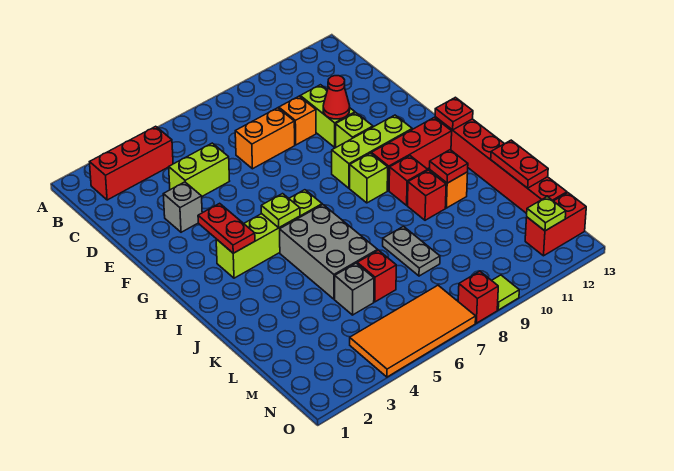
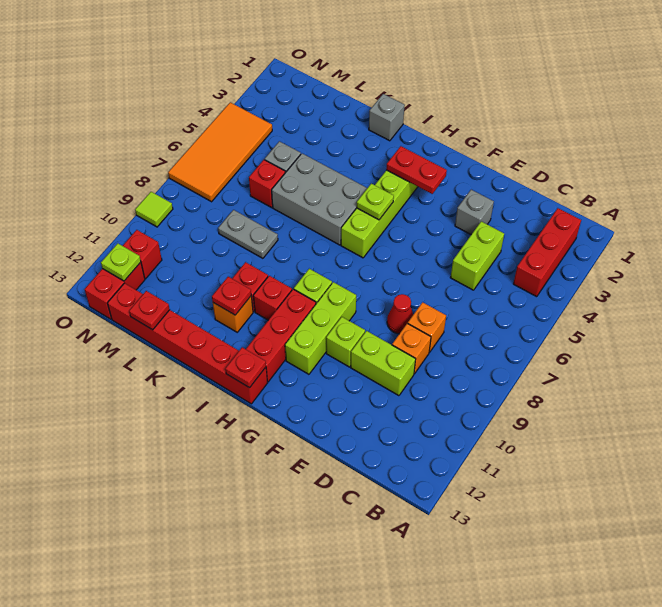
orange 1x2 brick [235,108,295,169] -> orange 1x1 brick [408,302,446,352]
red 1x1 cone [323,76,350,119] -> red 1x1 cone moved to [387,294,413,334]
none -> grey 1x1 brick [369,94,405,141]
red 1x2 plate [491,140,548,188] -> red 1x1 plate [129,291,170,330]
red 1x1 brick [458,271,498,323] -> red 1x1 brick moved to [123,230,162,279]

